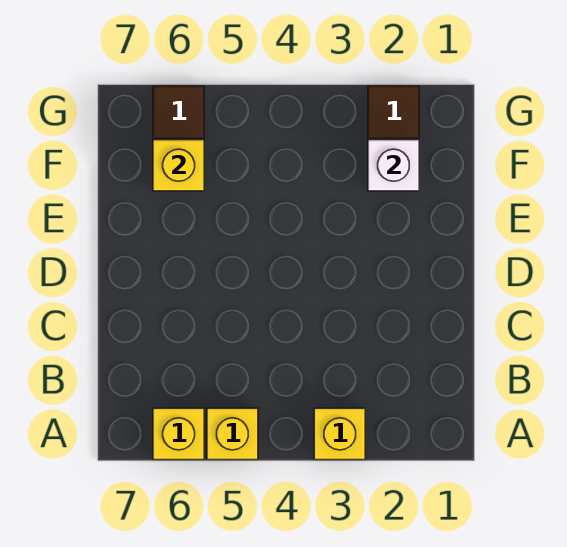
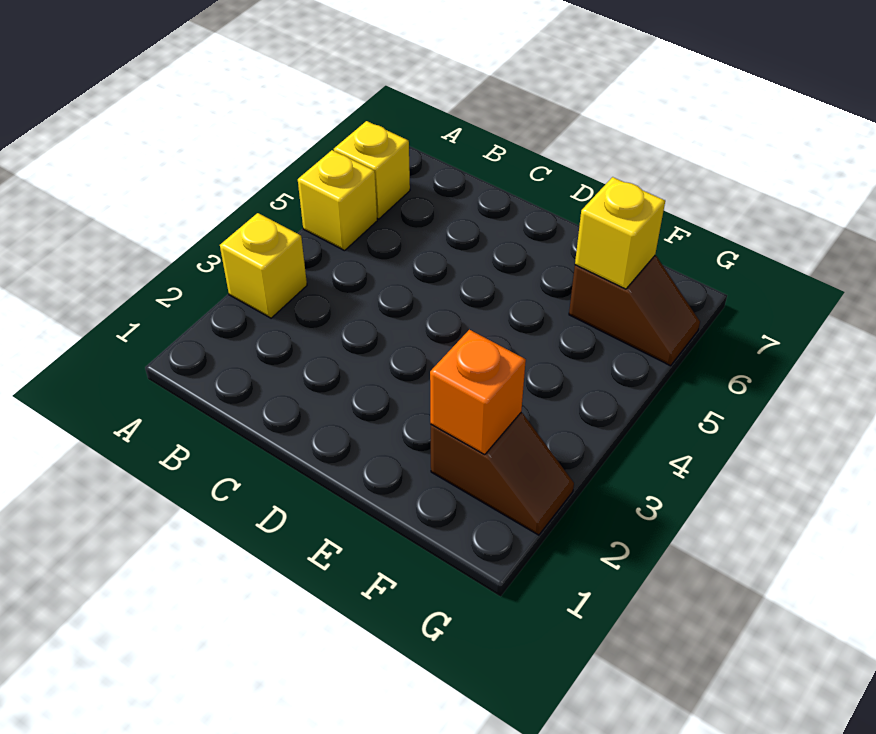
white 1x1 brick [368,140,419,191] -> orange 1x1 brick [430,330,526,455]

